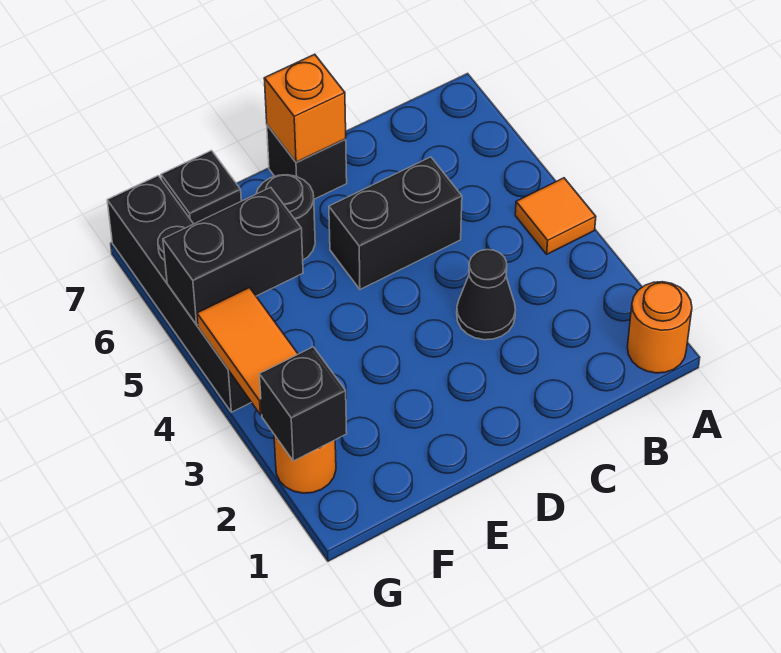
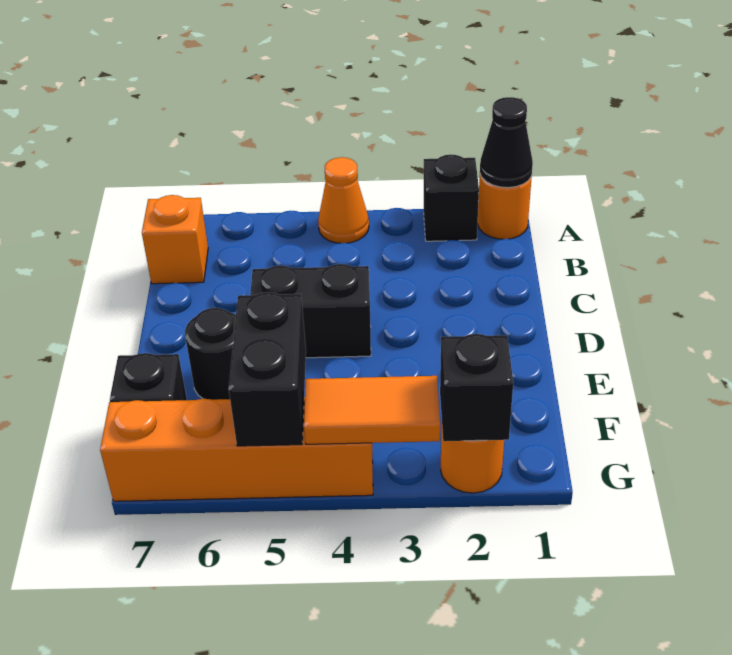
orange 1x1 tile [515,178,596,254] -> orange 1x1 cone [318,157,369,243]
black 1x1 cone [457,250,515,340] -> black 1x1 cone moved to [480,97,533,188]
black 1x2 brick [329,157,462,289] -> black 1x2 brick turned to [250,264,371,358]
black 1x1 brick [267,125,347,199] -> black 1x1 brick moved to [424,154,479,241]
orange 1x1 brick [264,54,346,162] -> orange 1x1 brick moved to [142,195,208,284]
black 1x4 brick [107,176,251,412] -> orange 1x4 brick [100,397,373,501]

